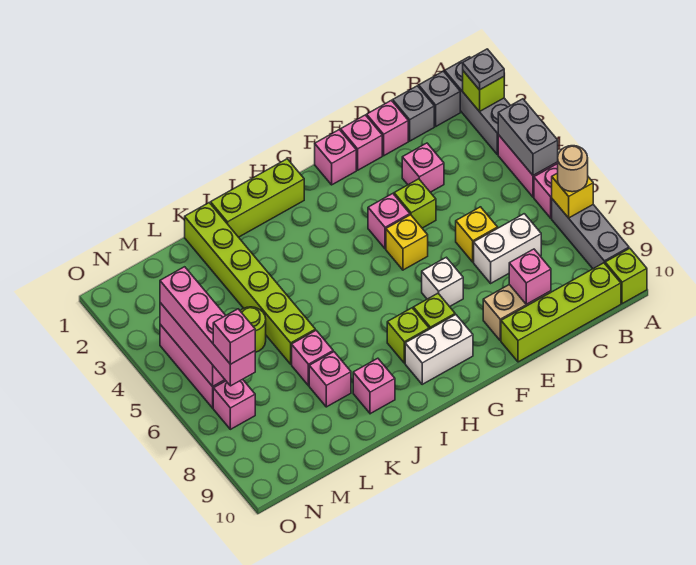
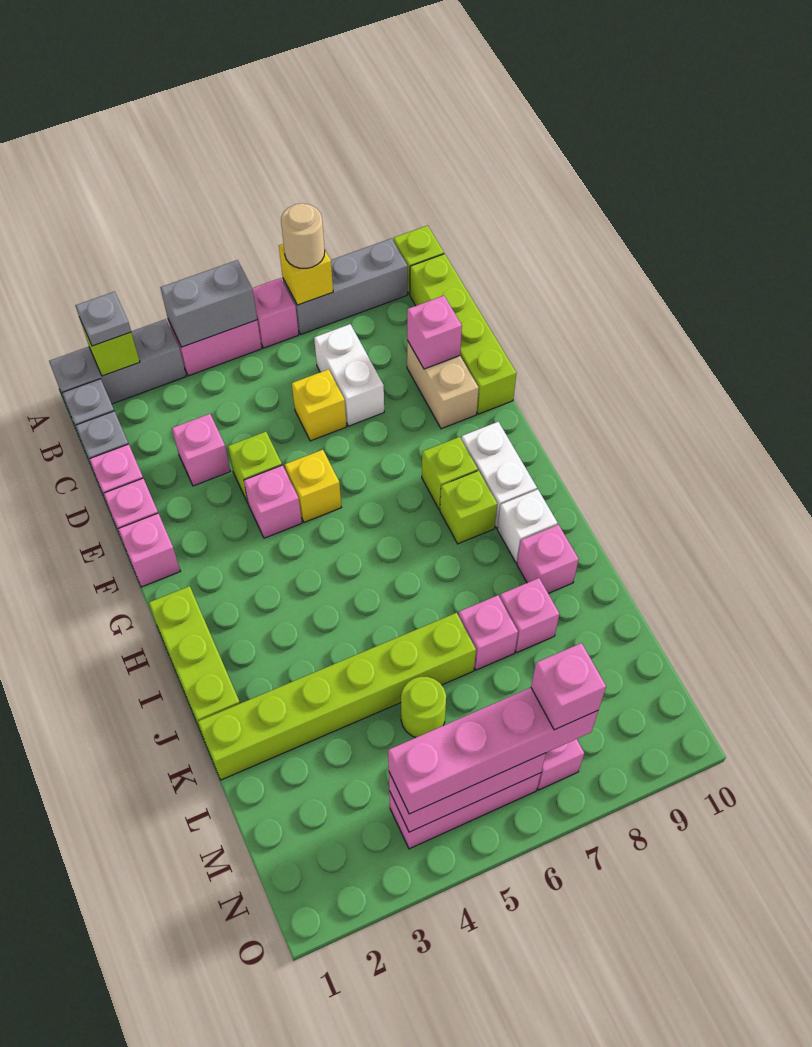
white 1x1 brick [422,257,463,307] -> white 1x1 brick moved to [497,489,558,563]

